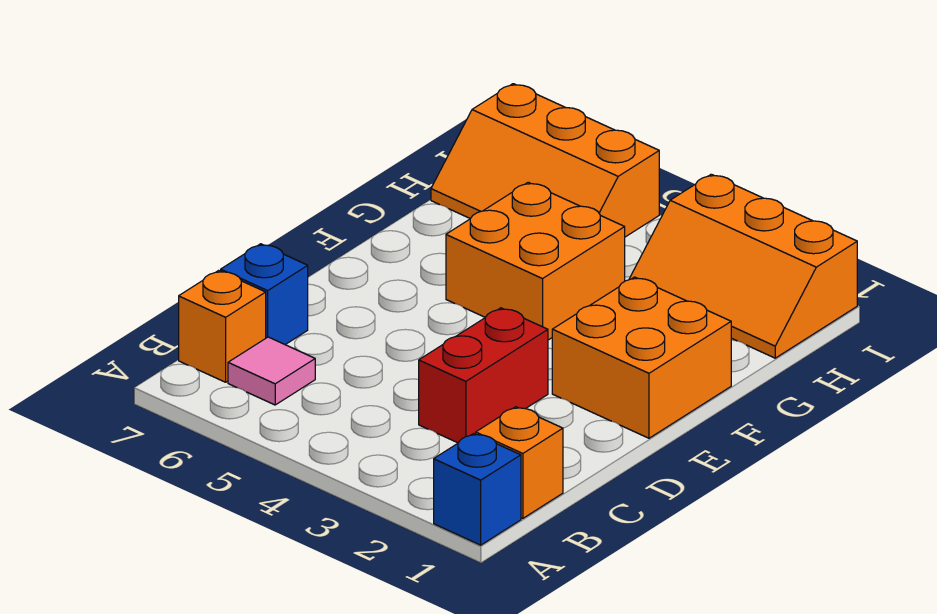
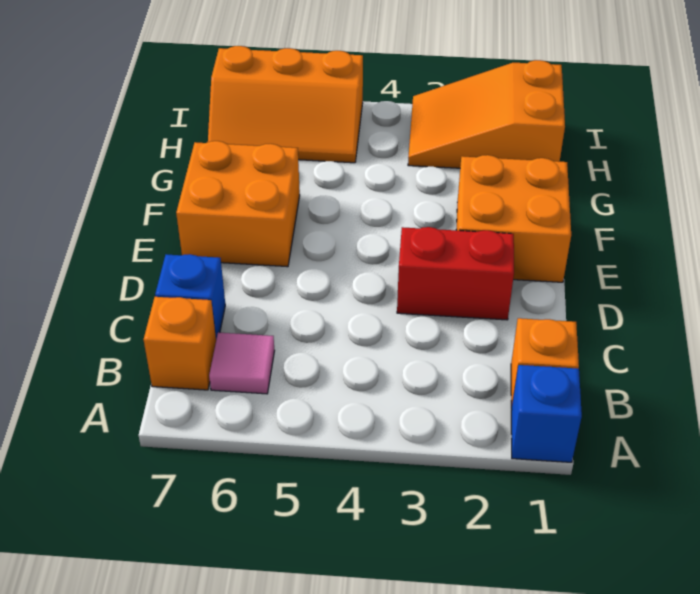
red 1x2 brick [419,308,548,443] -> red 1x2 brick turned to [397,227,514,320]
orange 2x2 brick [446,182,625,340] -> orange 2x2 brick moved to [176,141,300,267]
orange 2x3 slope [629,174,857,358] -> orange 2x3 slope turned to [408,60,565,168]

